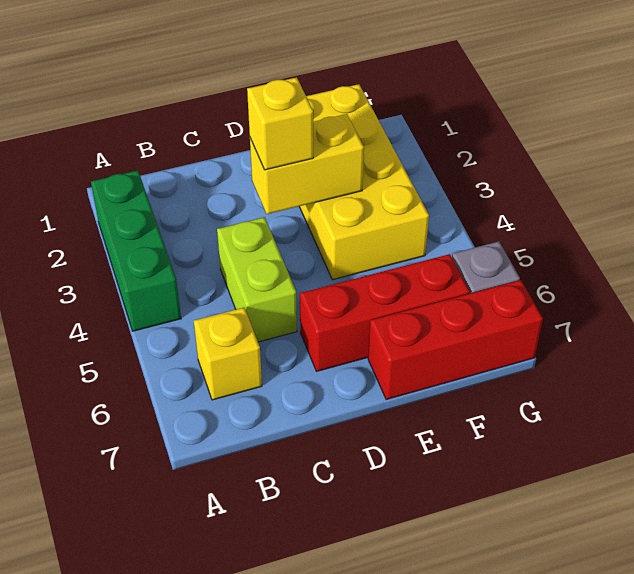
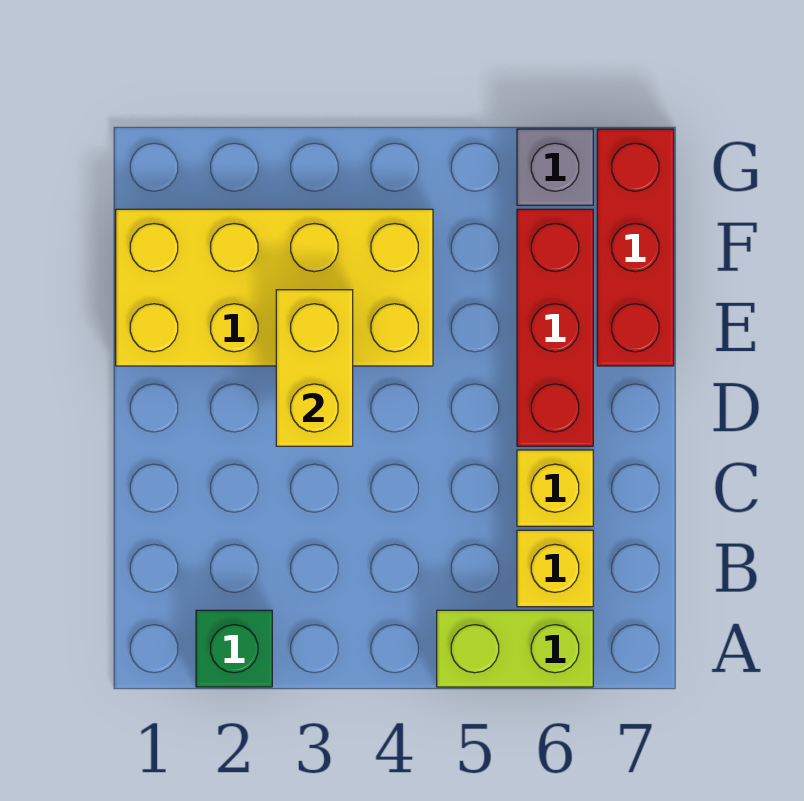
green 1x3 brick [91,170,181,331] -> green 1x1 brick [196,610,272,687]
lime 1x2 brick [217,217,297,342] -> lime 1x2 brick moved to [437,610,593,687]
yellow 1x1 brick [247,77,313,170] -> yellow 1x1 brick moved to [517,450,593,526]

